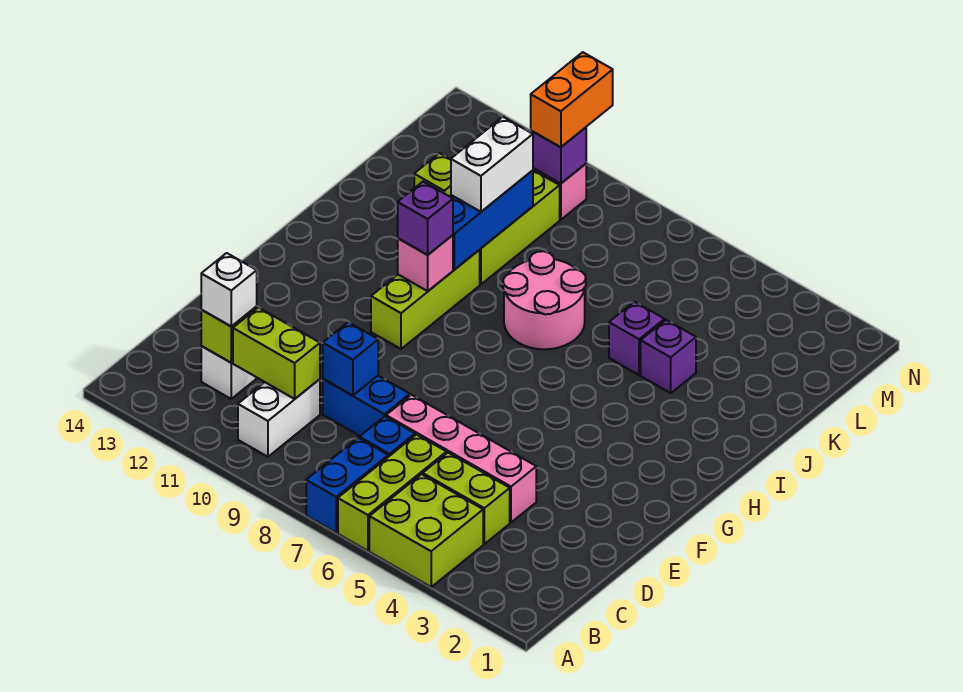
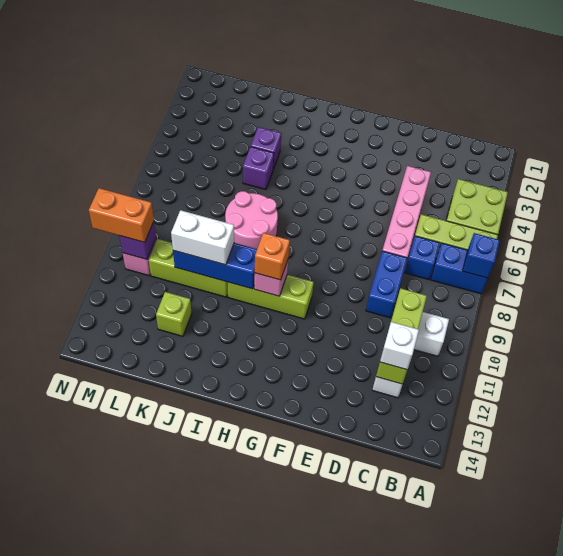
lime 1x2 brick [423,453,510,544] -> none
blue 1x1 brick [323,322,378,396] -> blue 1x1 brick moved to [463,233,500,278]
purple 1x1 brick [398,182,453,255] -> orange 1x1 brick [255,233,290,280]

